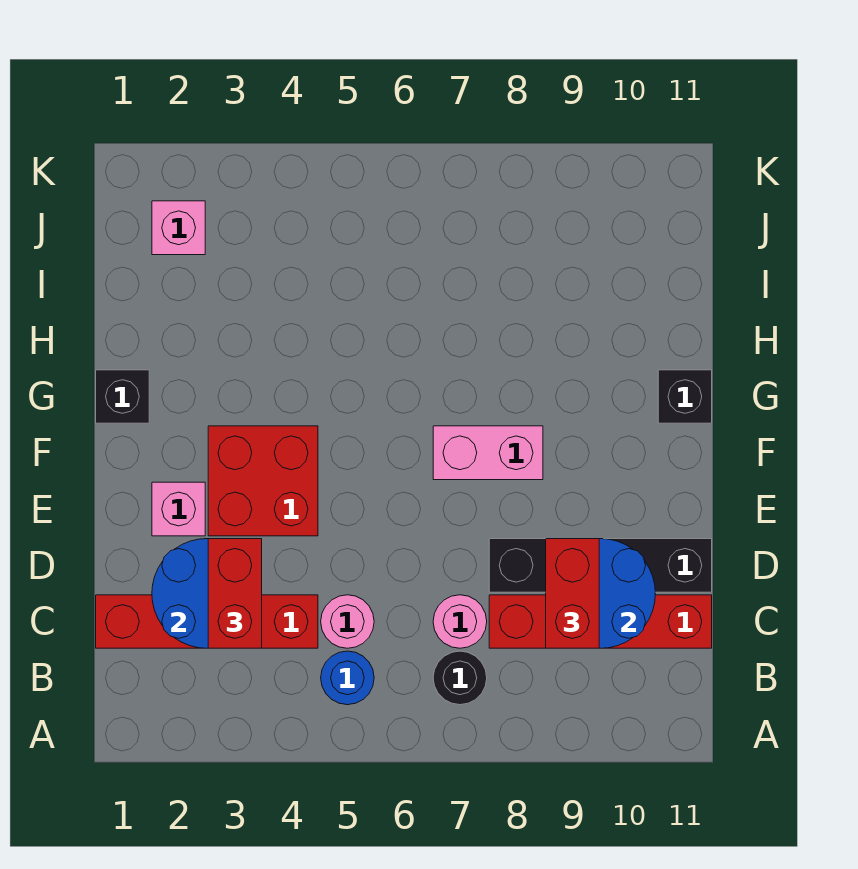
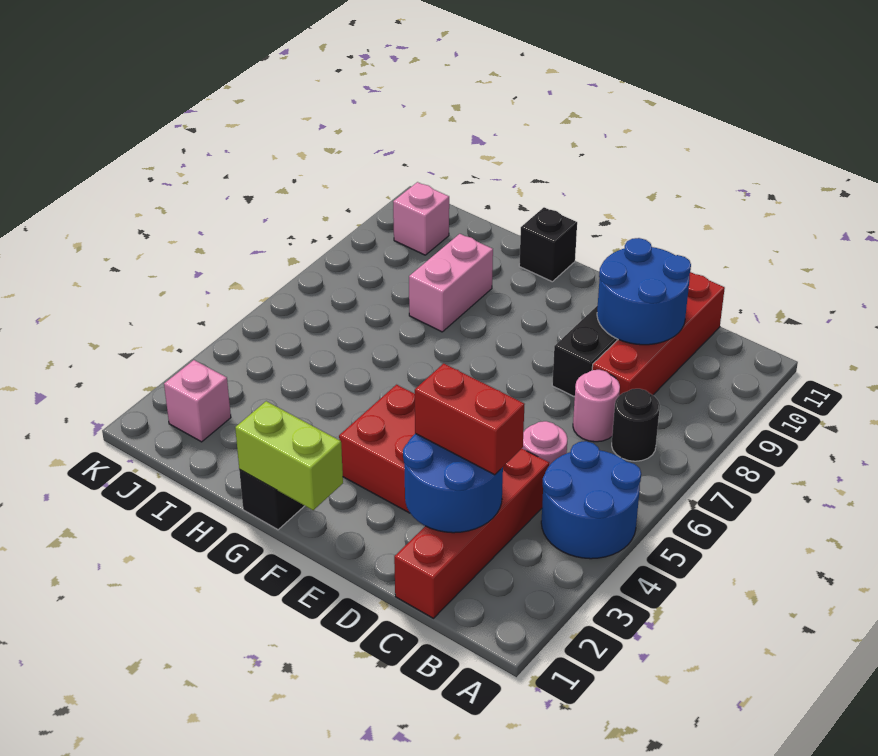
blue 1x1 round brick [321,651,374,705] -> blue 2x2 round brick [541,441,641,559]
red 1x2 brick [546,539,599,648] -> none
pink 1x1 brick [152,482,205,536] -> pink 1x1 brick moved to [393,182,449,255]
none -> lime 1x2 brick [235,401,343,510]
pink 1x2 brick [433,426,543,480] -> pink 1x2 brick moved to [409,234,493,332]

